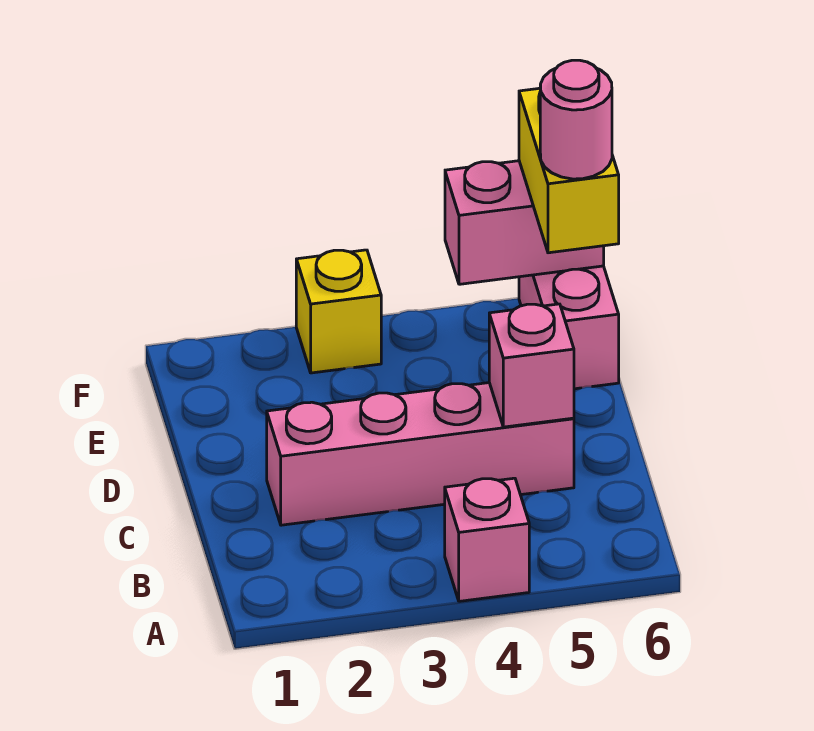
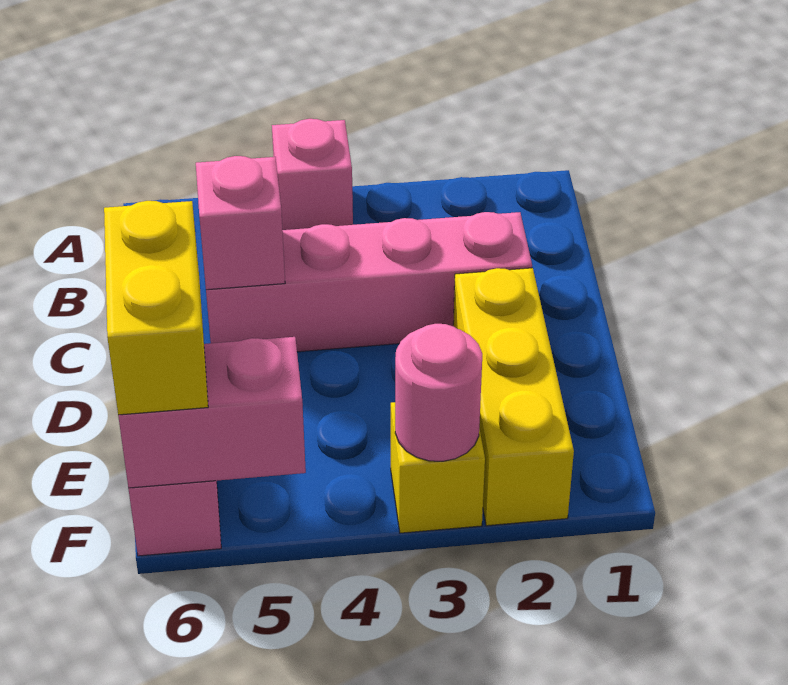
none -> yellow 1x3 brick [453,268,574,526]
pink 1x1 round brick [540,60,612,179] -> pink 1x1 round brick moved to [395,324,482,461]

